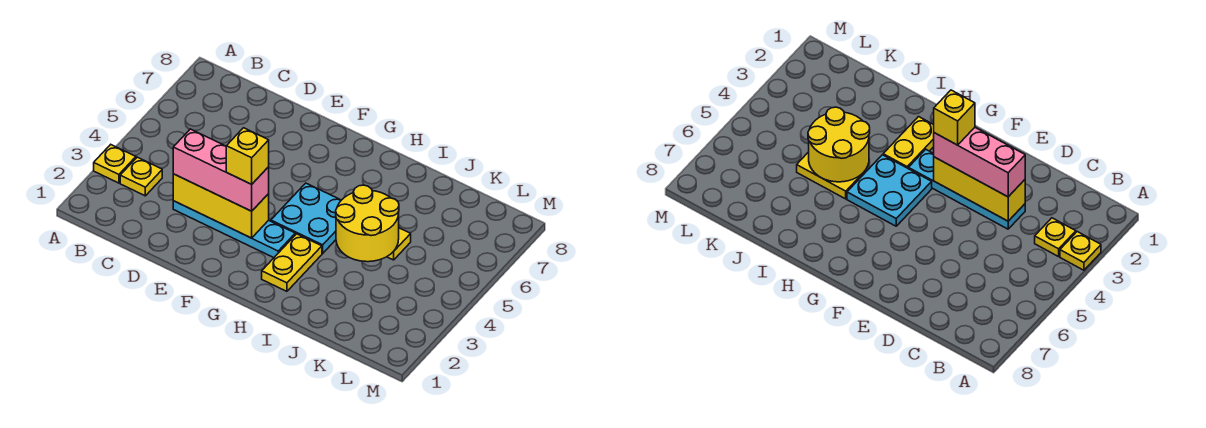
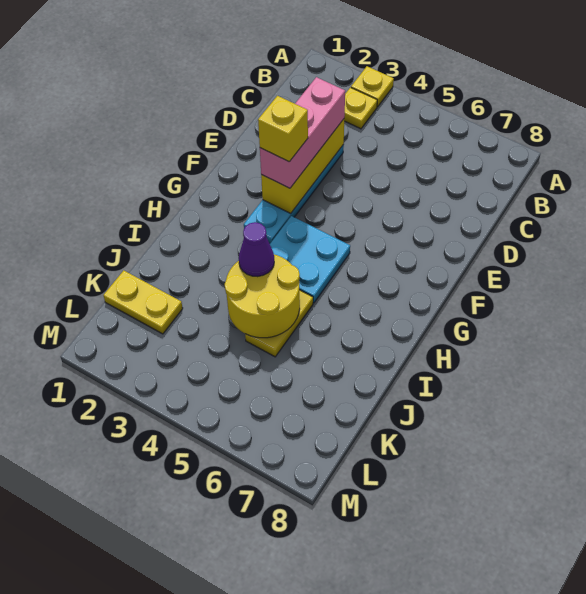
yellow 1x2 plate [262,234,322,291] -> yellow 1x2 plate moved to [103,270,183,334]
none -> purple 1x1 cone [239,222,274,277]

